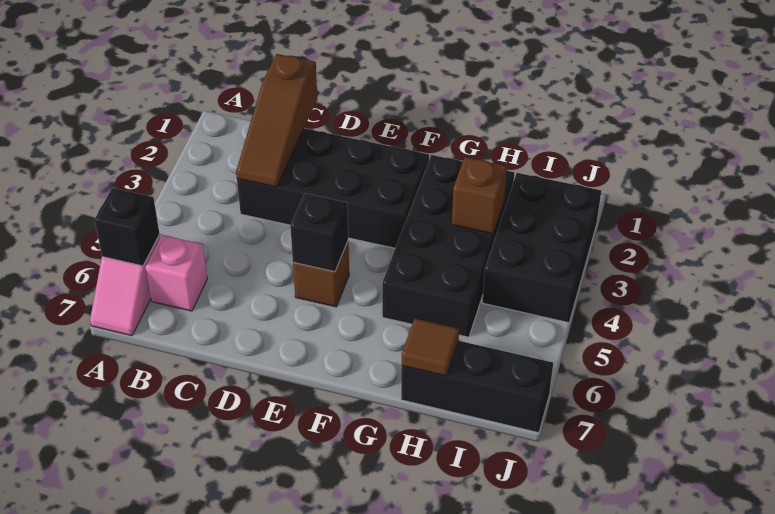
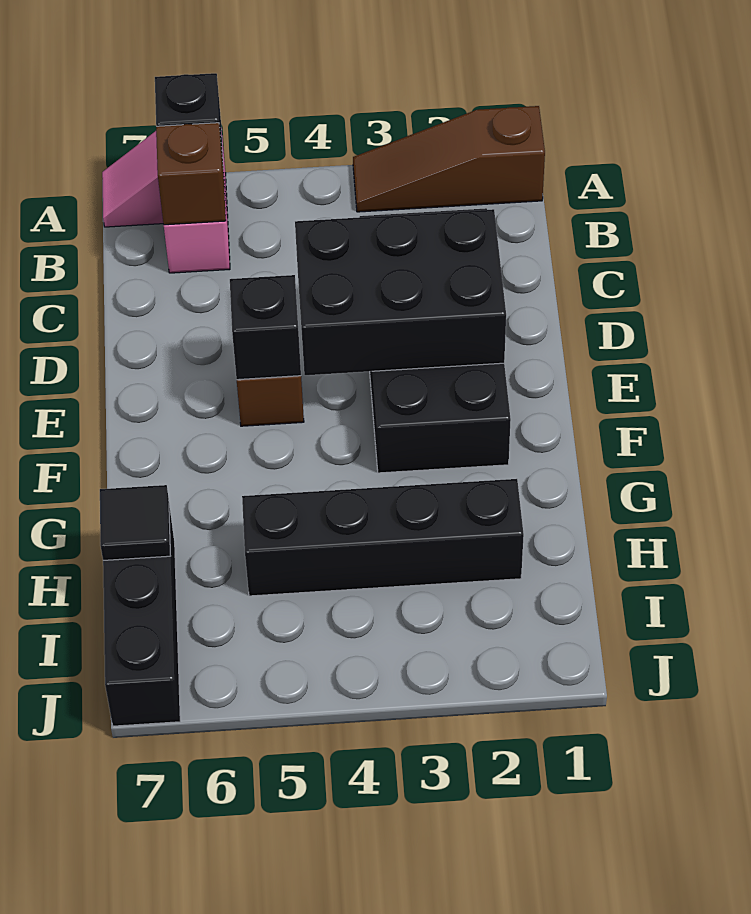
brown 1x3 slope [236,54,317,187] -> brown 1x3 slope moved to [353,106,545,212]
black 2x4 brick [382,155,514,337] -> black 1x4 brick [242,479,524,596]
brown 1x1 brick [452,157,507,234] -> brown 1x1 brick moved to [156,123,226,225]
brown 1x1 tile [402,319,459,376] -> black 1x1 tile [100,485,170,560]
black 2x3 brick [482,173,601,323] -> black 2x3 brick moved to [295,209,506,375]

